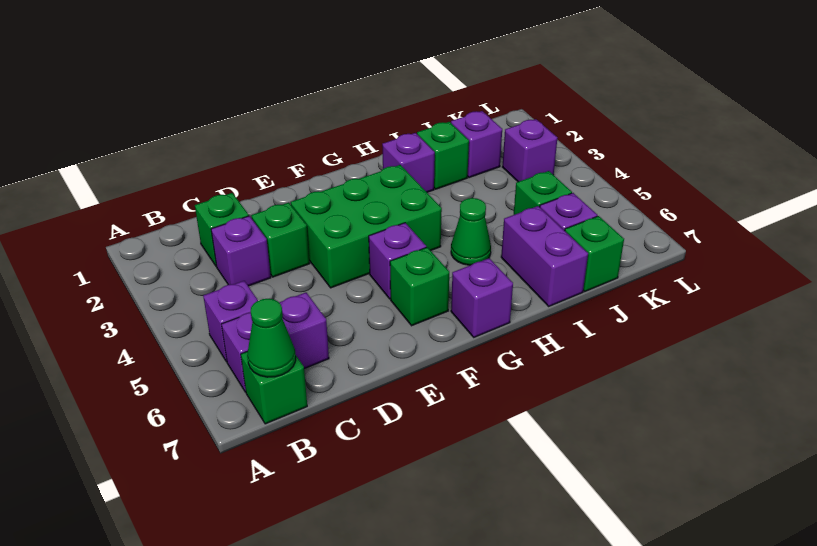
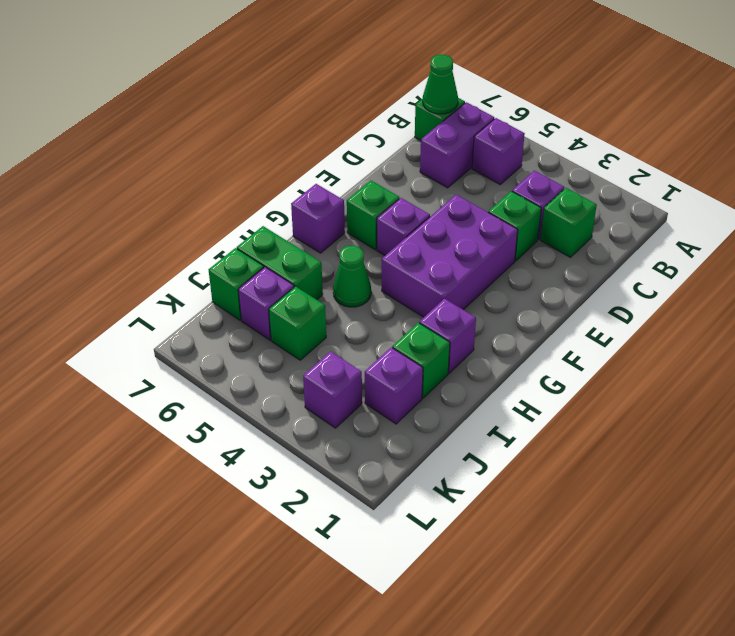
green 2x3 brick [291,165,442,288] -> purple 2x3 brick [382,195,518,317]
purple 1x2 brick [501,206,588,306] -> green 1x2 brick [237,226,323,300]

